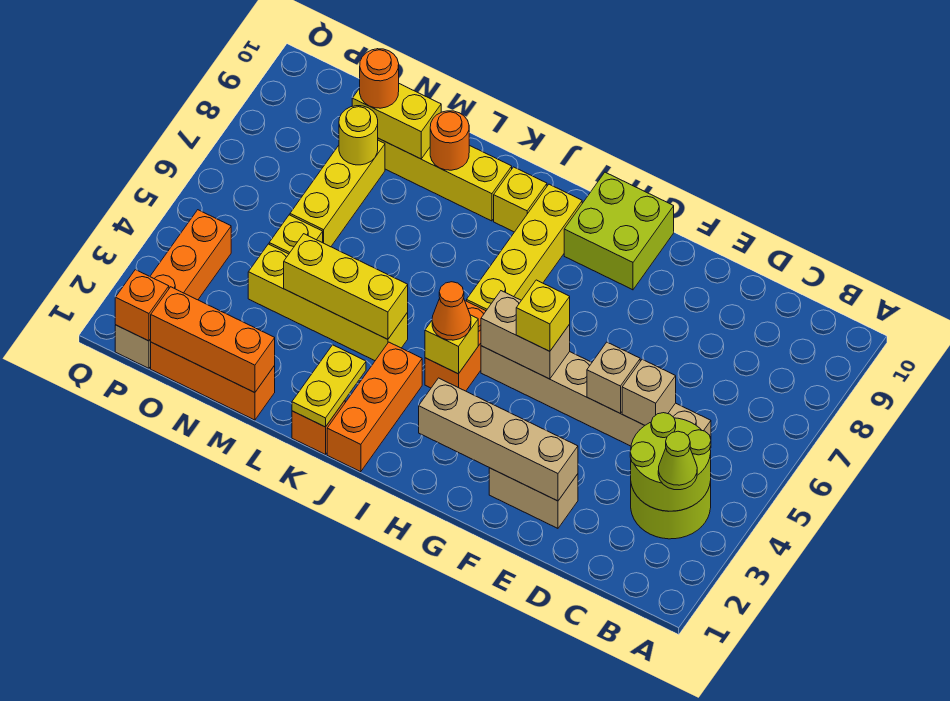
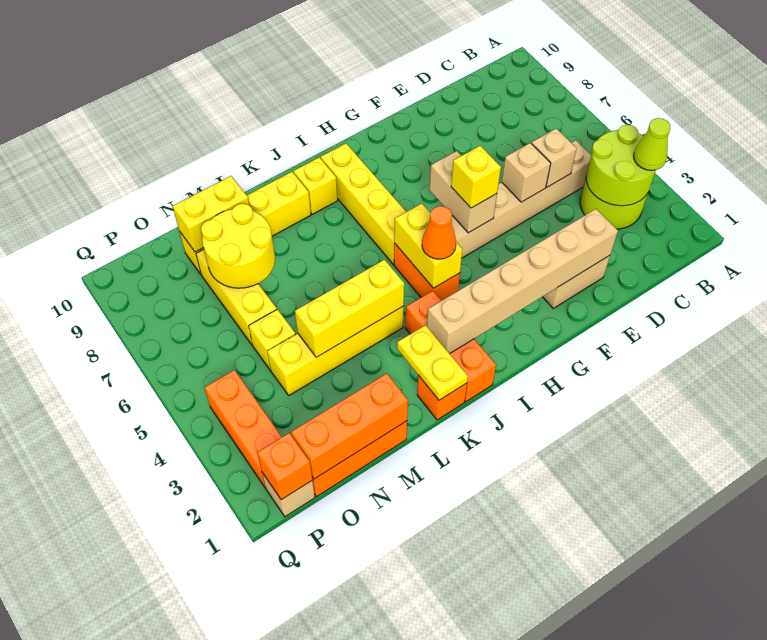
tan 1x4 brick [419,378,578,501] -> tan 1x6 brick [427,209,618,354]
tan 1x2 brick [481,291,570,379] -> tan 1x2 brick turned to [429,151,497,233]
lime 2x2 brick [564,172,674,290] -> none
yellow 1x1 brick [425,315,478,374] -> yellow 1x2 brick [394,204,463,288]
orange 1x1 round brick [430,111,469,170] -> none
yellow 1x1 round brick [339,106,378,165] -> yellow 2x2 round brick [201,204,275,288]
orange 1x1 round brick [360,49,399,108] -> none

